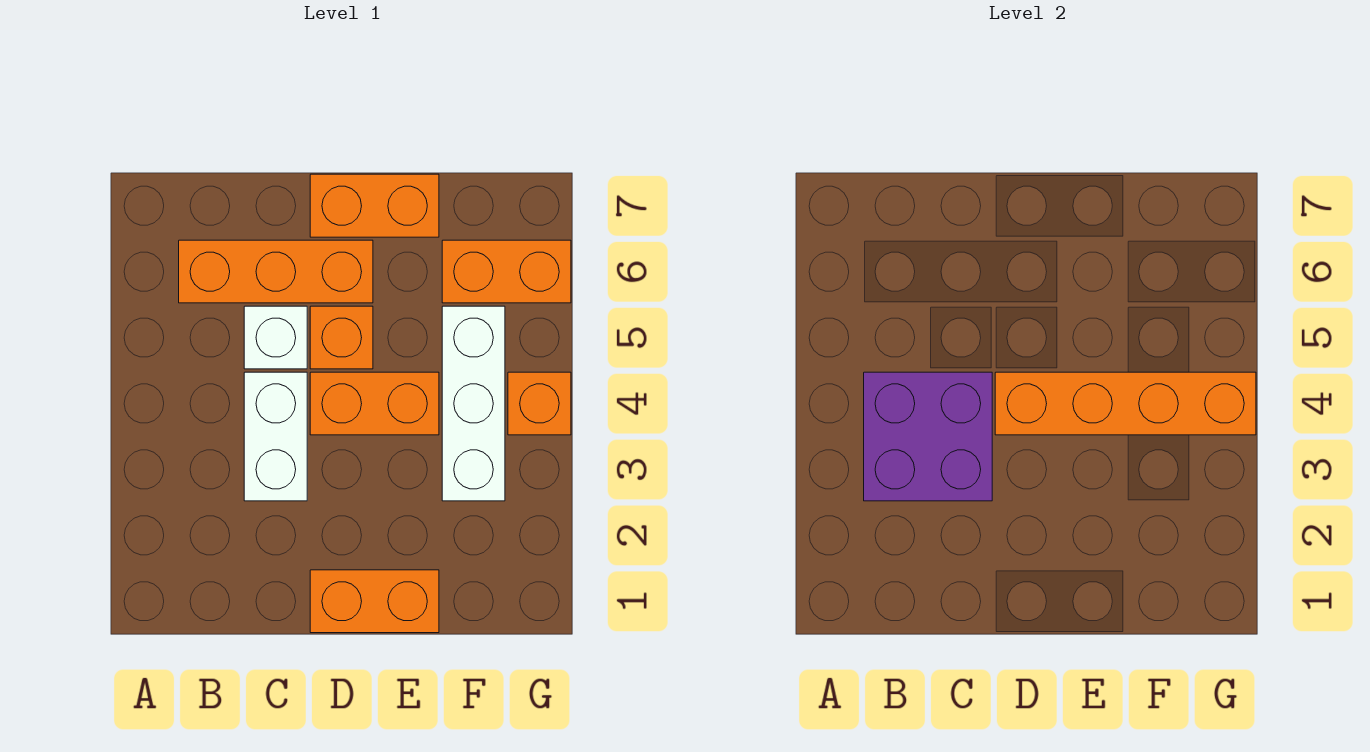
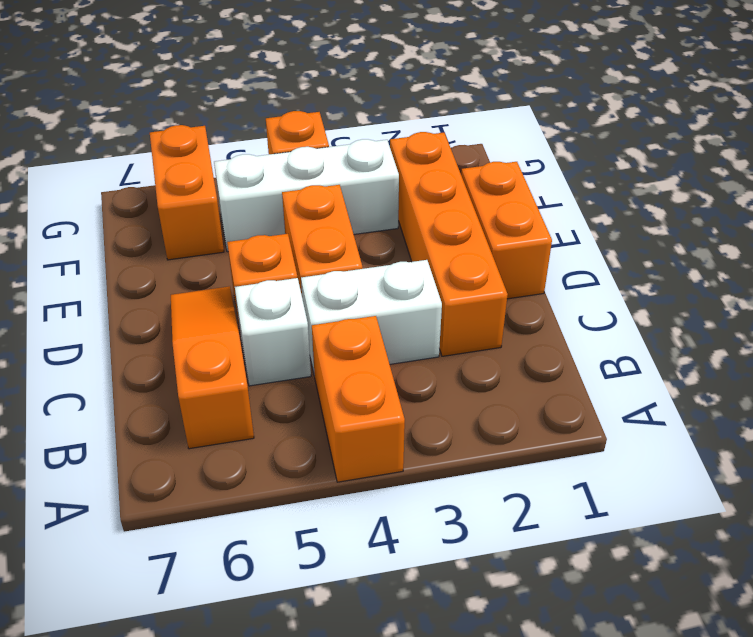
purple 2x2 brick [864,372,992,501] -> none
orange 1x3 brick [179,240,373,303] -> orange 1x3 slope [171,286,254,449]
orange 1x4 brick [995,372,1256,435] -> orange 1x4 brick moved to [390,132,508,356]
orange 1x2 brick [310,174,439,237] -> orange 1x2 brick moved to [312,316,405,482]

